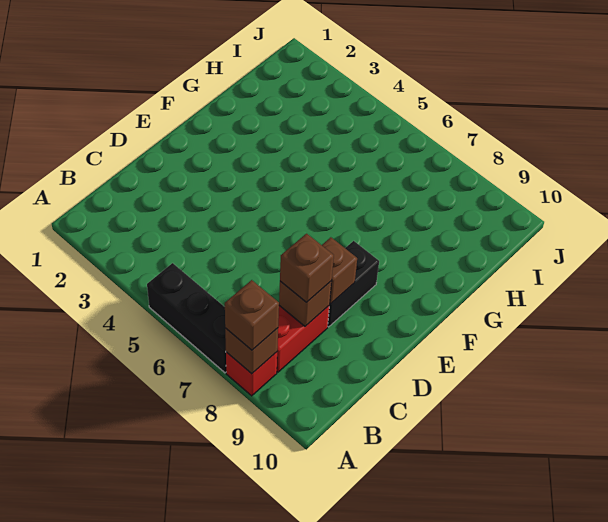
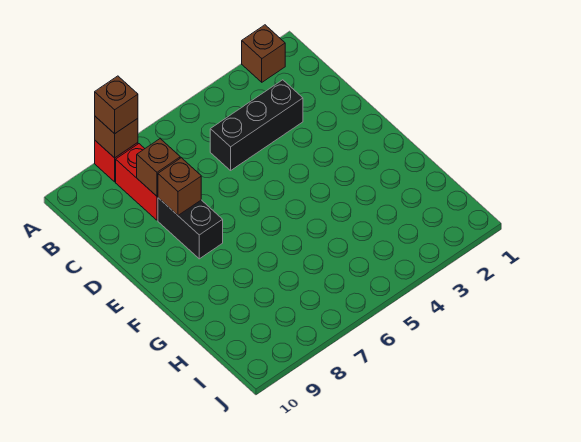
black 1x3 brick [147,263,226,373] -> black 1x3 brick moved to [210,80,303,170]
brown 1x1 brick [280,234,334,303] -> brown 1x1 brick moved to [242,25,285,82]

